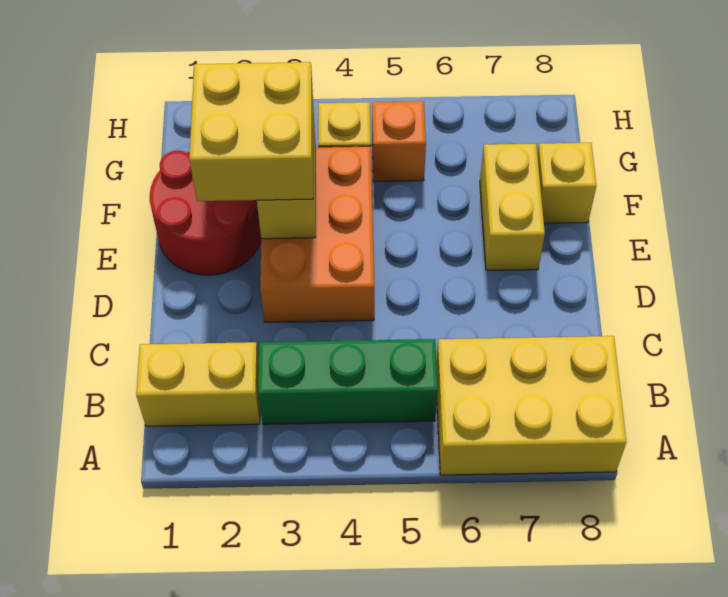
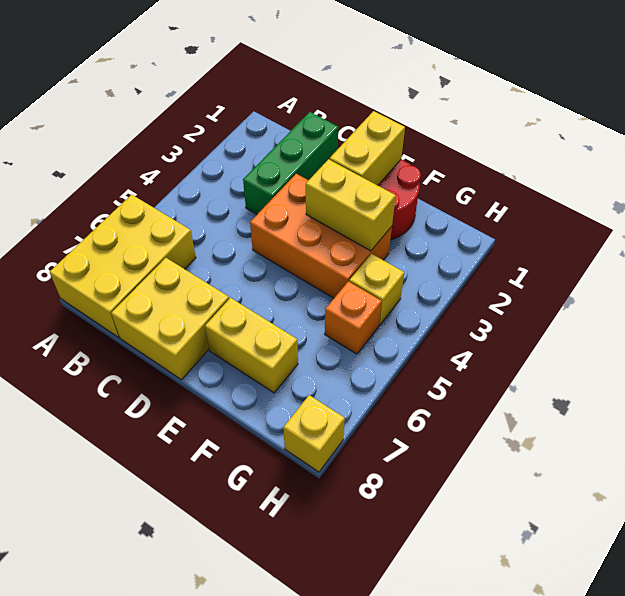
yellow 1x2 brick [136,342,260,426] -> yellow 1x2 brick moved to [329,111,405,185]
green 1x3 brick [258,339,438,424] -> green 1x3 brick moved to [243,112,338,214]
yellow 2x2 brick [189,62,313,201] -> yellow 2x2 brick moved to [111,258,229,380]
yellow 1x1 brick [537,143,597,223] -> yellow 1x1 brick moved to [283,395,345,472]

